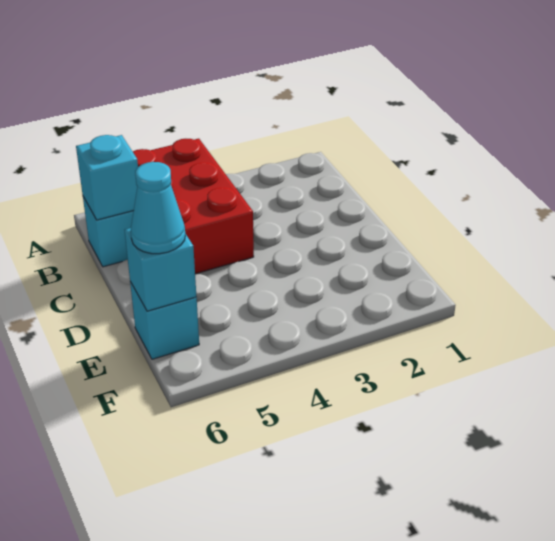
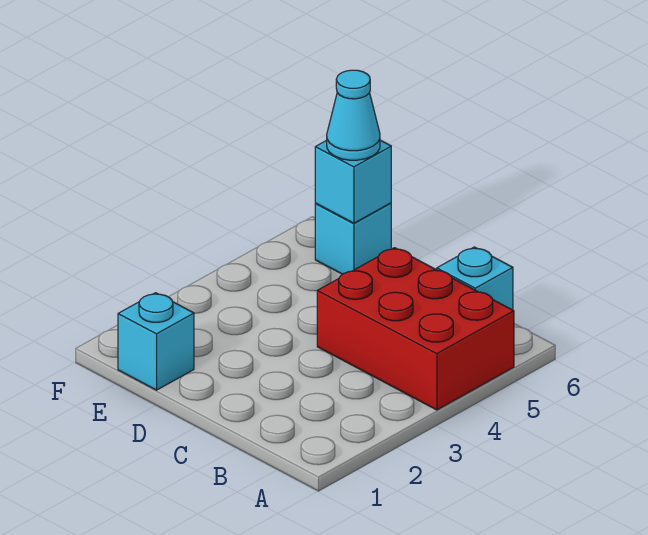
cyan 1x1 brick [76,135,138,220] -> cyan 1x1 brick moved to [118,293,194,390]

